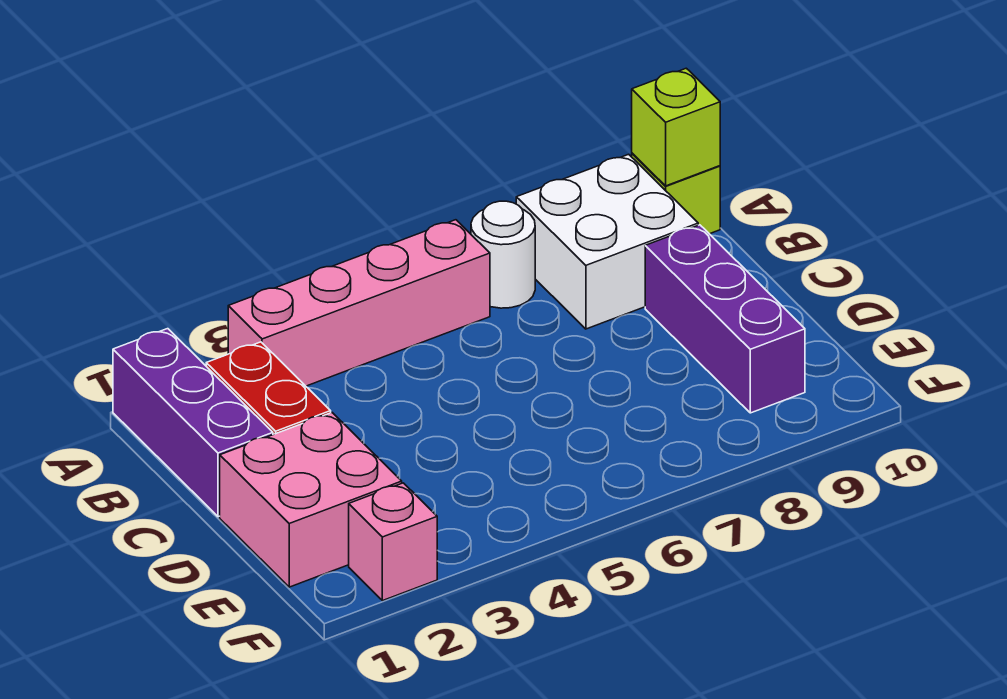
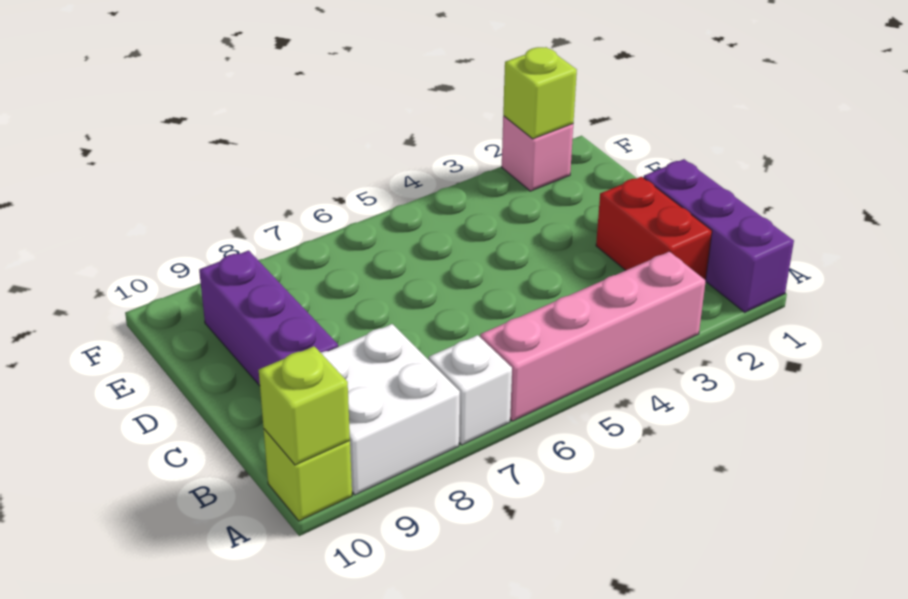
white 1x1 round brick [471,201,535,308] -> white 1x1 brick [429,335,512,445]
pink 2x2 brick [220,413,402,587] -> none
none -> lime 1x1 brick [503,47,577,139]

